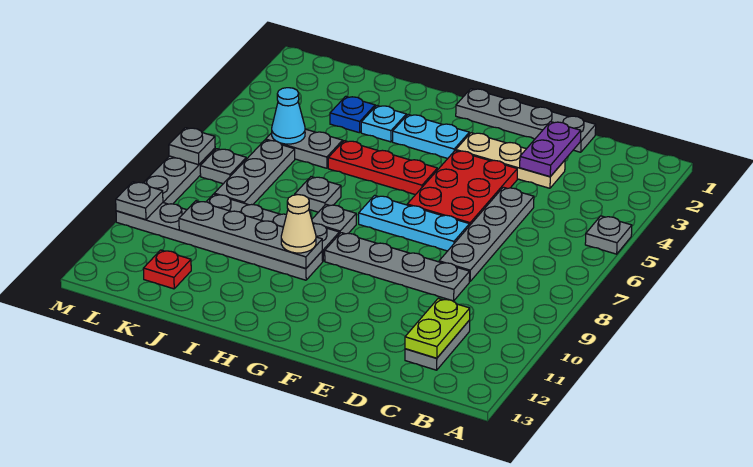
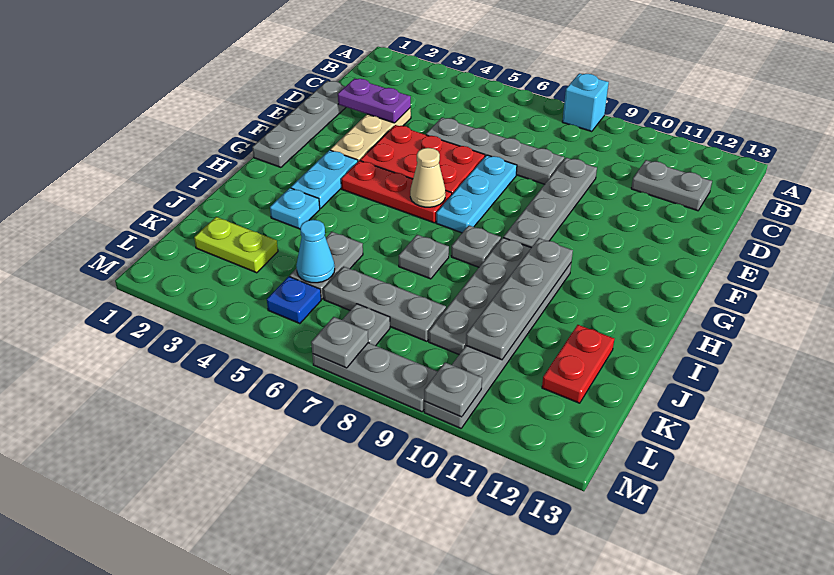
grey 1x1 plate [585,216,632,254] -> none
none -> cyan 1x1 brick [562,73,609,132]
lime 1x2 plate [405,298,470,358] -> lime 1x2 plate moved to [194,217,278,273]
red 1x3 plate [328,141,437,195] -> red 1x3 plate turned to [341,161,452,223]
tan 1x1 cone [281,195,316,253] -> tan 1x1 cone moved to [410,148,445,207]
blue 1x1 plate [330,96,375,133] -> blue 1x1 plate moved to [267,276,321,324]
red 1x1 plate [143,250,191,289] -> red 1x2 plate [542,325,614,403]

